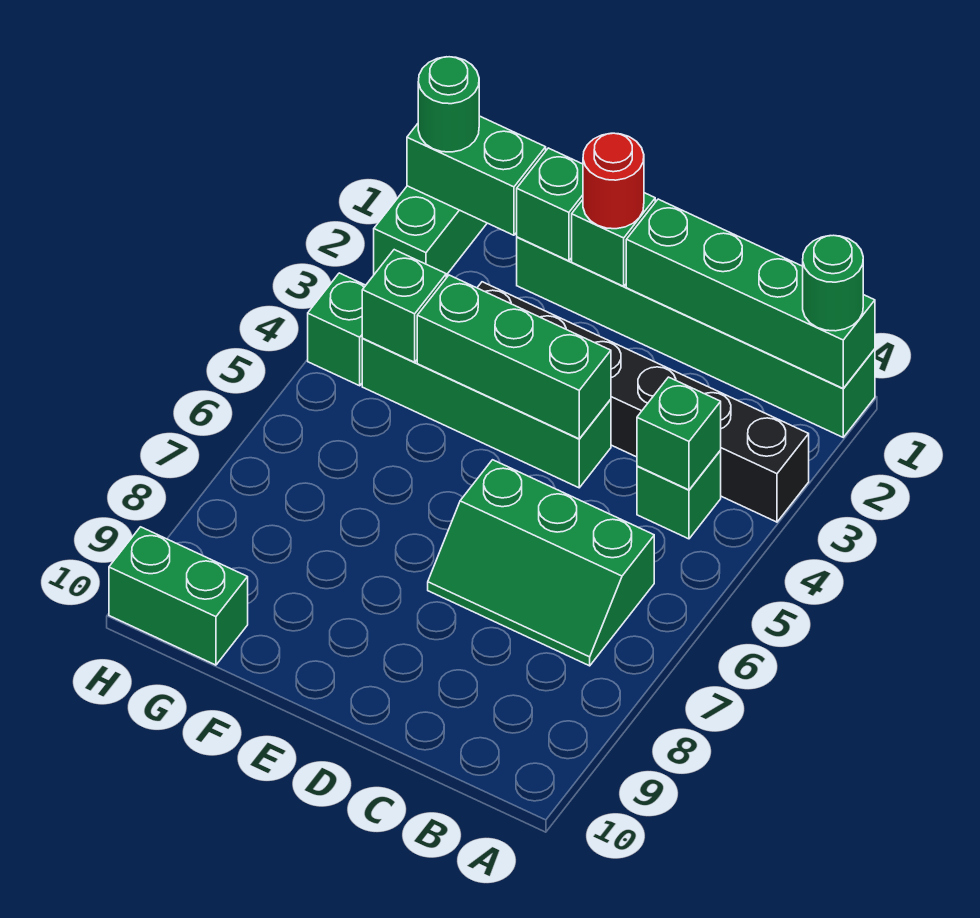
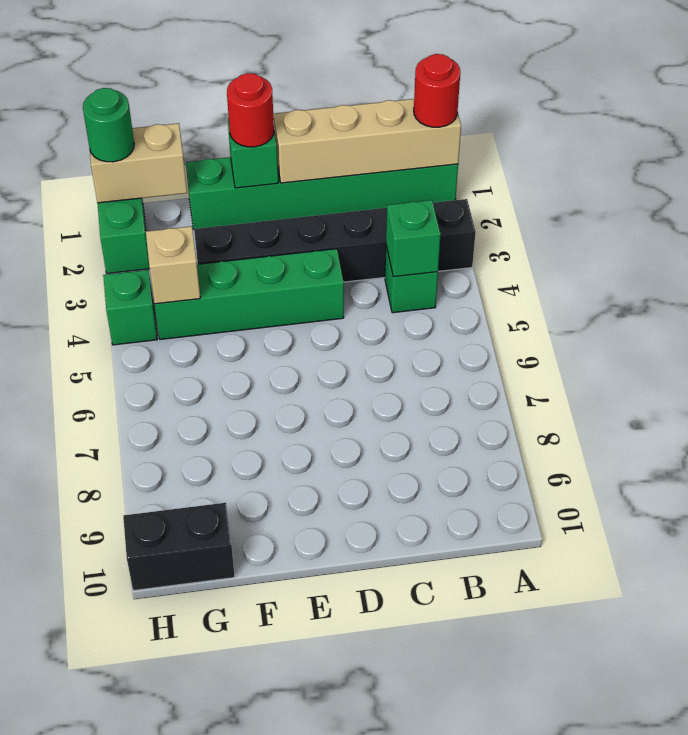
green 1x4 brick [626,199,875,388] -> tan 1x4 brick [274,99,461,183]
green 1x1 round brick [803,235,863,331] -> red 1x1 round brick [414,54,460,127]
green 2x3 slope [428,460,654,666] -> none
green 1x3 brick [417,275,611,439] -> none
green 1x1 brick [517,148,583,261] -> none
green 1x2 brick [407,116,546,235] -> tan 1x2 brick [90,123,187,203]
green 1x1 brick [362,250,446,362] -> tan 1x1 brick [146,226,200,304]
green 1x2 brick [109,527,248,665] -> black 1x2 brick [123,503,235,591]

